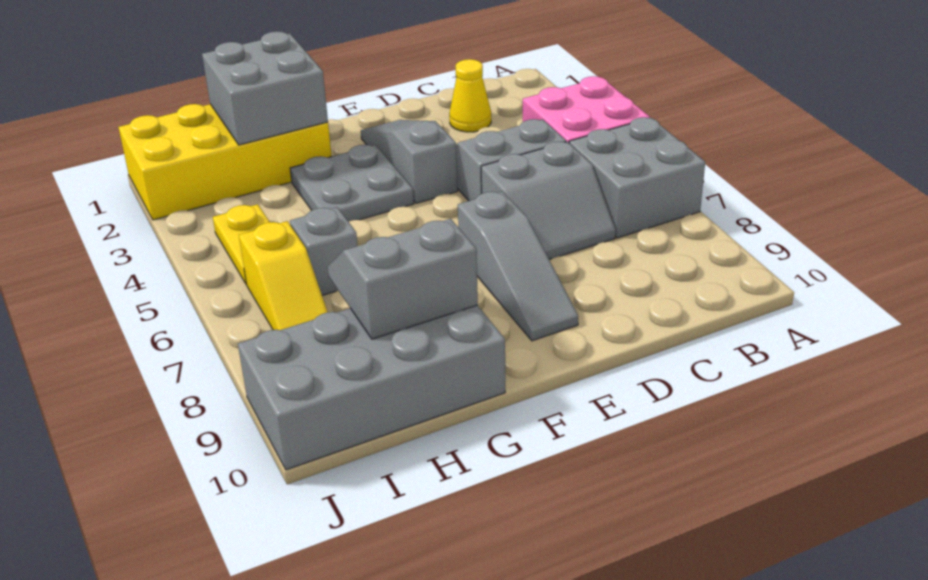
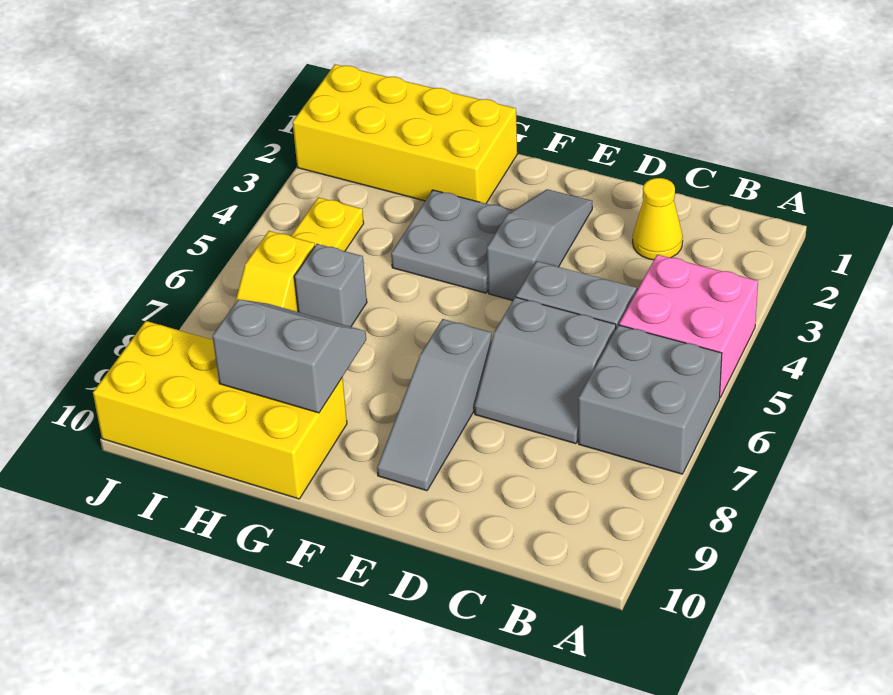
grey 2x2 brick [202,31,328,145] -> none
grey 2x4 brick [238,305,505,470] -> yellow 2x4 brick [93,321,347,499]

